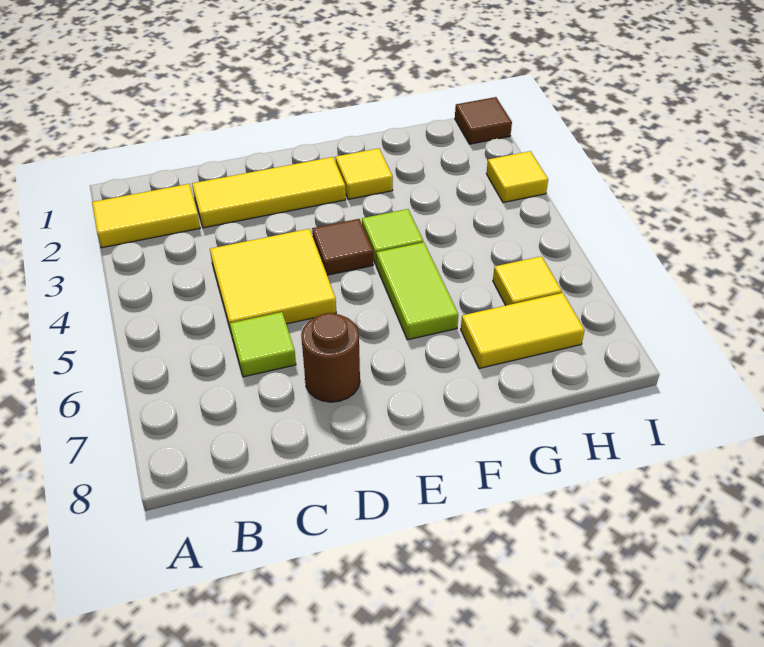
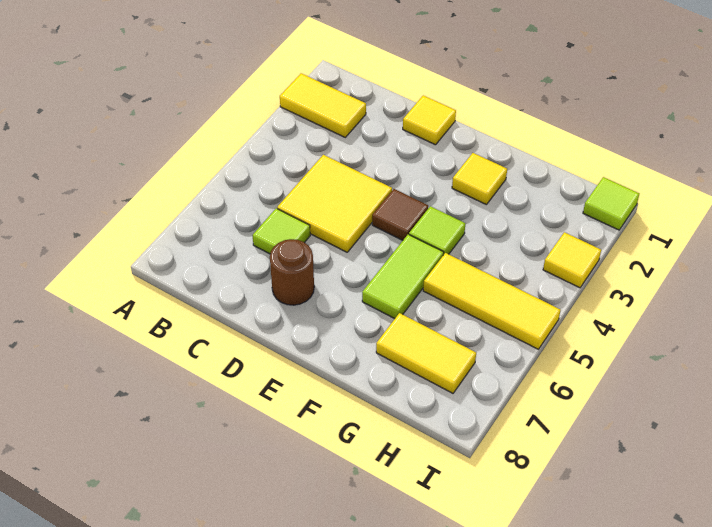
yellow 1x3 tile [192,157,346,228] -> yellow 1x3 tile moved to [423,253,561,349]
yellow 1x1 tile [493,256,562,305] -> yellow 1x1 tile moved to [403,96,456,145]
brown 1x1 tile [455,97,512,144] -> lime 1x1 tile [583,177,639,230]

